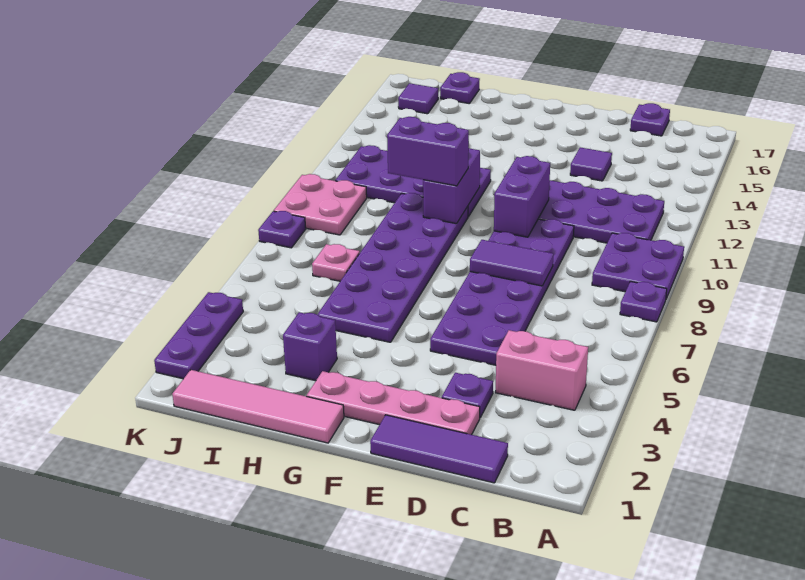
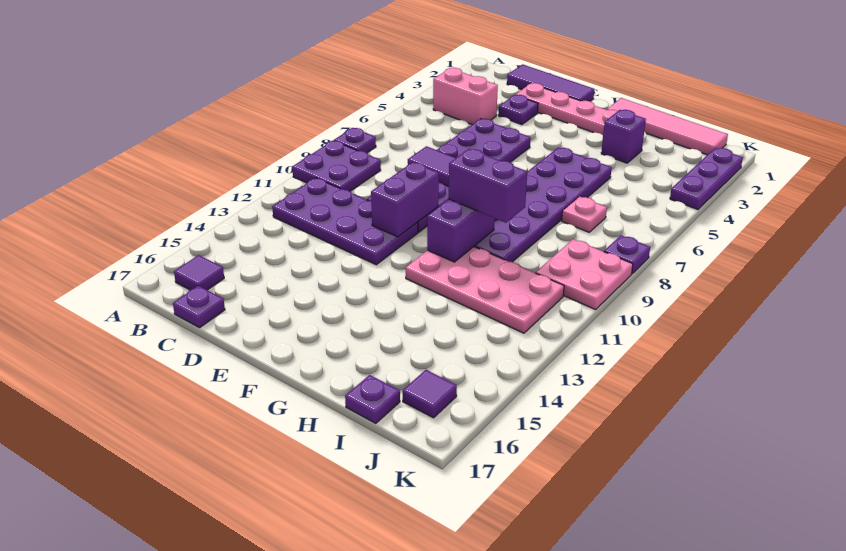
purple 1x1 tile [570,147,612,181] -> purple 1x1 tile moved to [174,255,224,290]
purple 2x4 plate [335,145,491,217] -> pink 2x4 plate [406,247,564,333]

